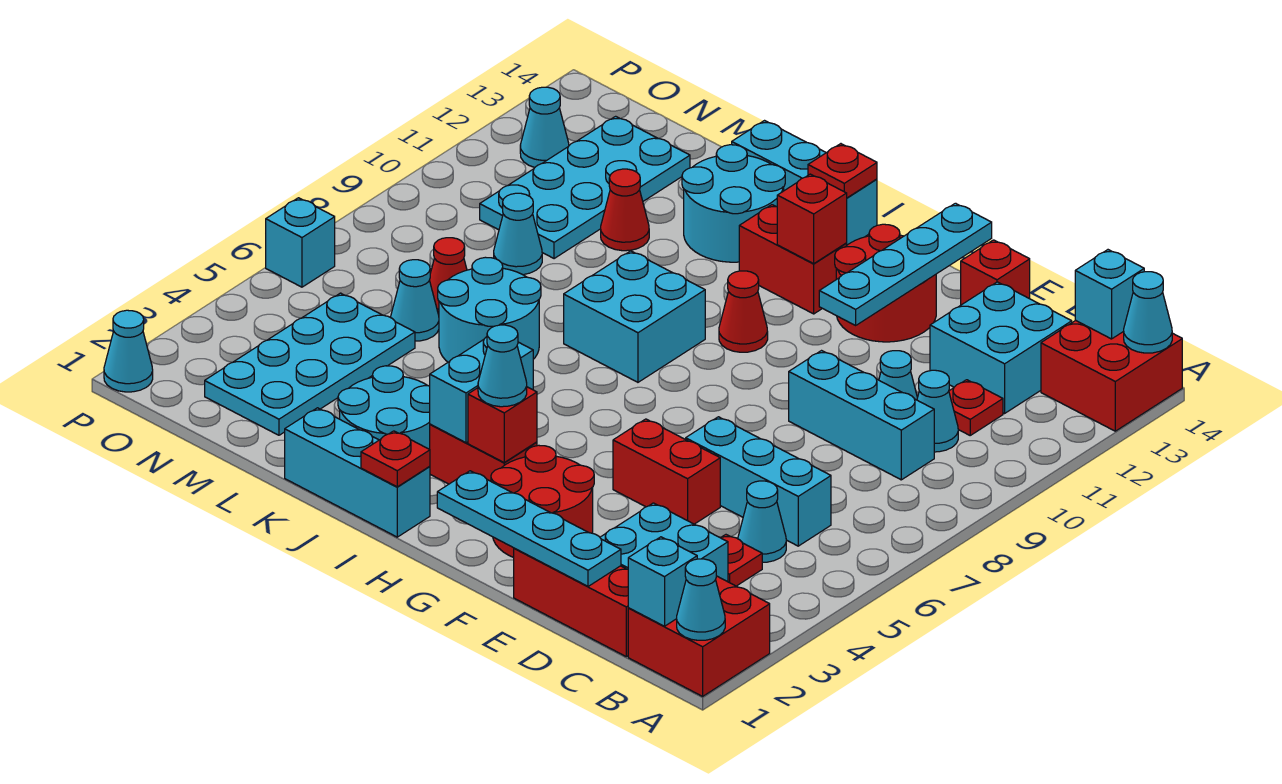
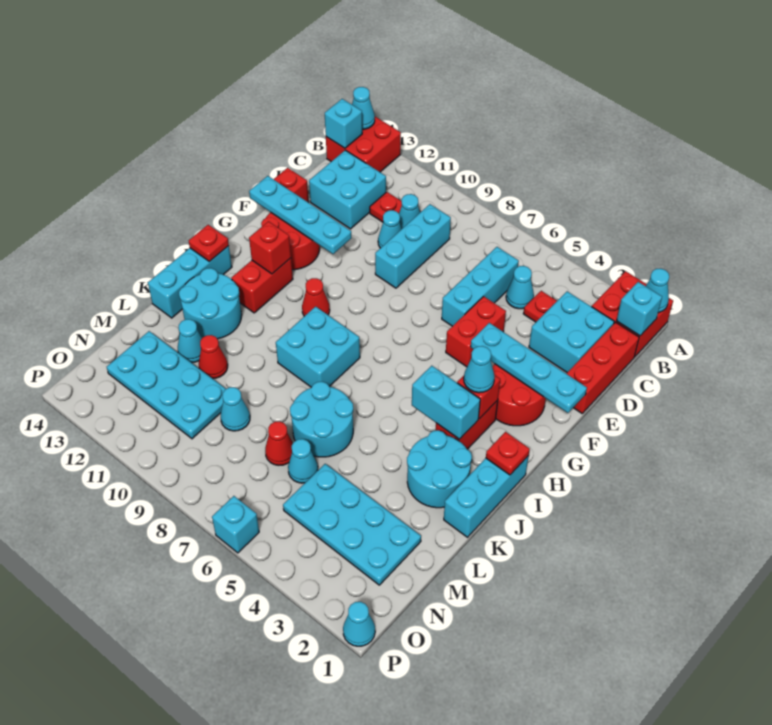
cyan 1x4 plate [437,471,621,586] -> cyan 1x4 plate turned to [471,323,587,413]
cyan 1x1 cone [520,87,569,168] -> cyan 1x1 cone moved to [178,319,202,363]

